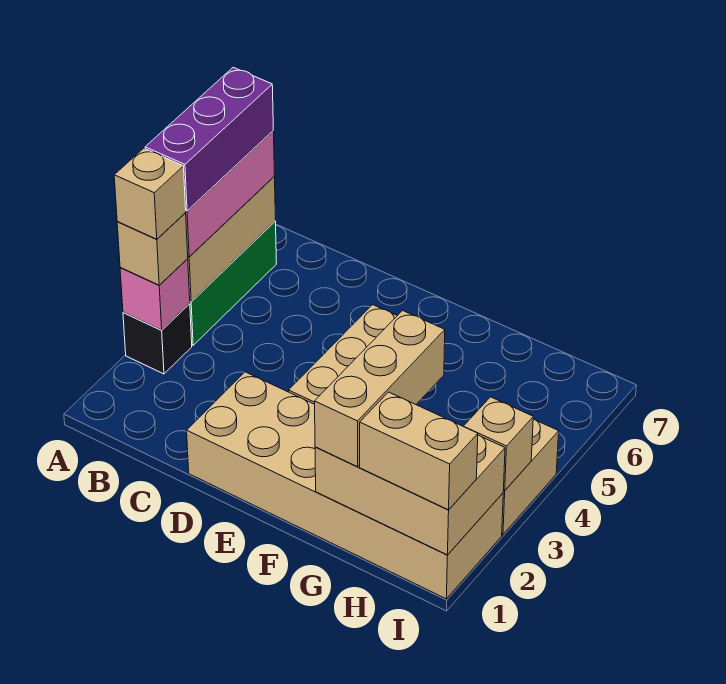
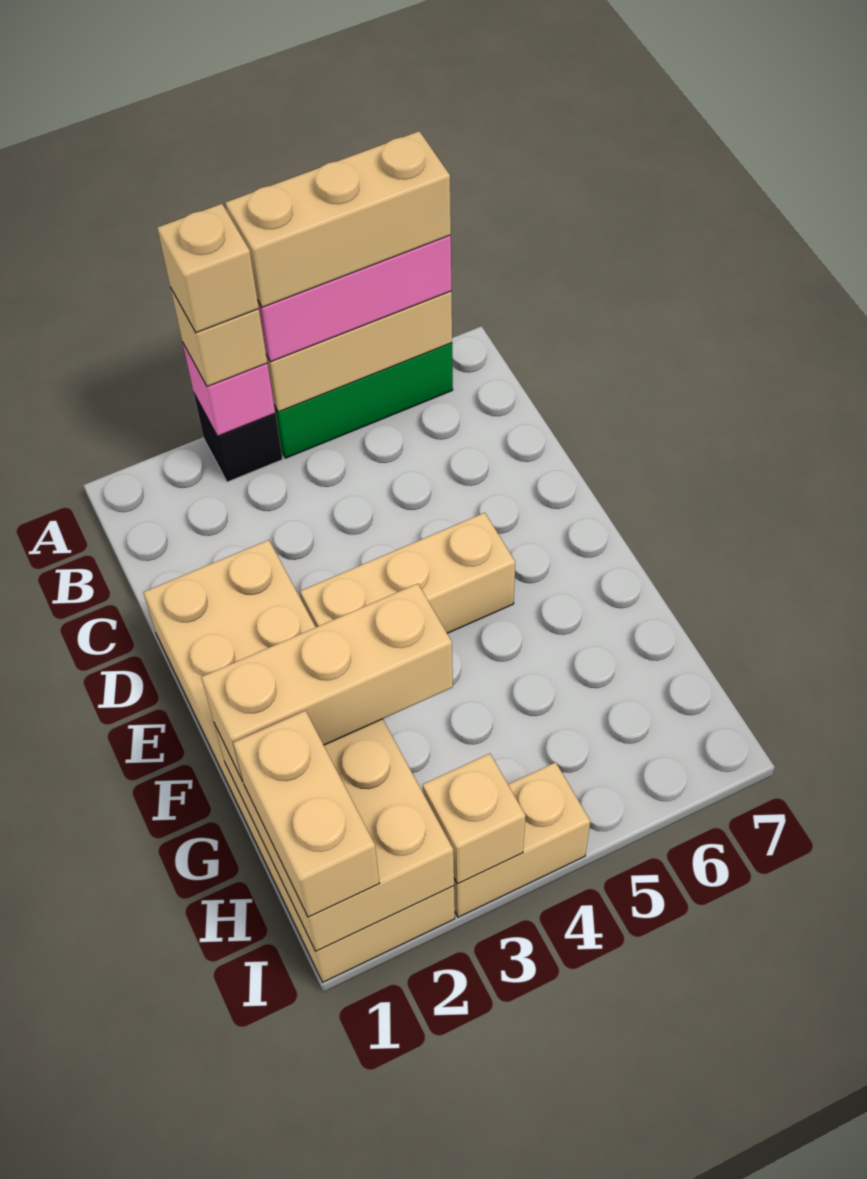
purple 1x3 brick [145,67,273,211] -> tan 1x3 brick [226,131,451,307]

